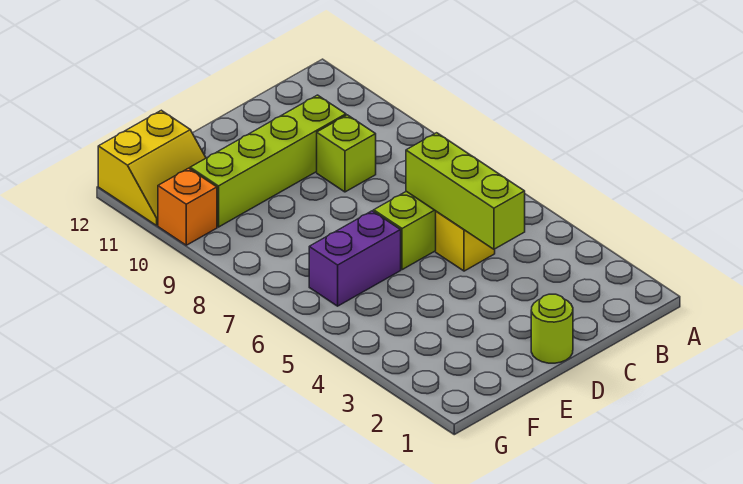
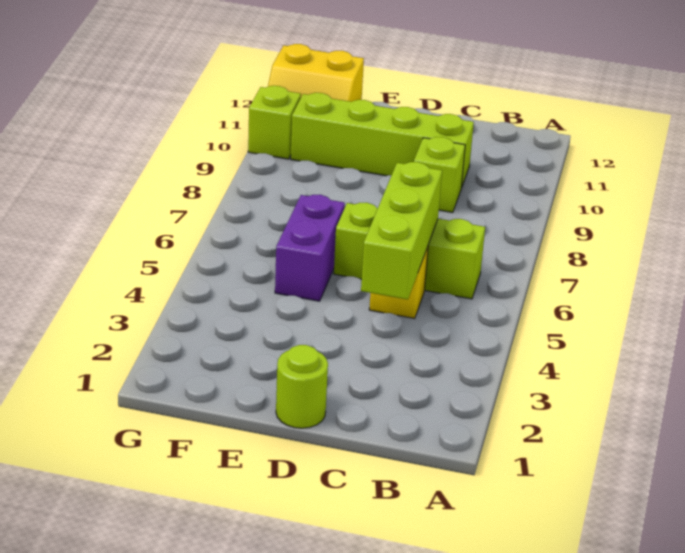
purple 1x2 brick [309,211,401,306] -> purple 1x2 brick turned to [275,195,345,301]
orange 1x1 brick [158,168,217,245] -> lime 1x1 brick [248,86,301,159]

